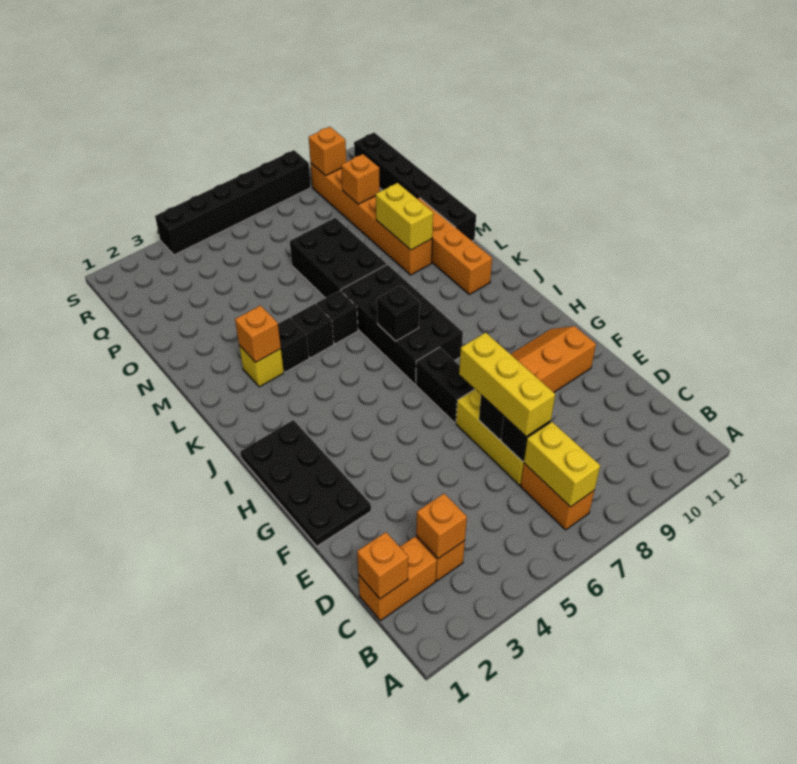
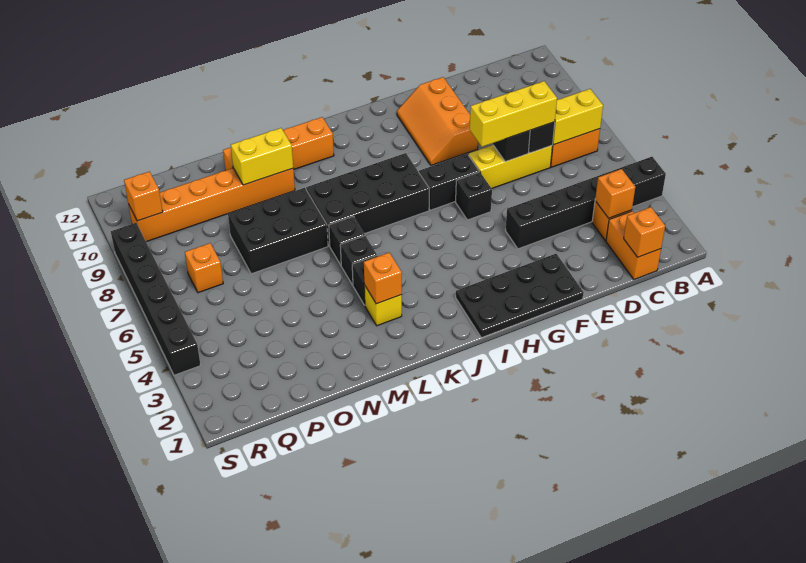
black 1x1 brick [377,285,420,341] -> black 1x1 brick moved to [456,172,492,220]
black 1x6 brick [354,133,476,241] -> black 1x6 brick moved to [505,157,666,249]
orange 1x1 brick [341,154,380,204] -> orange 1x1 brick moved to [185,243,223,293]

